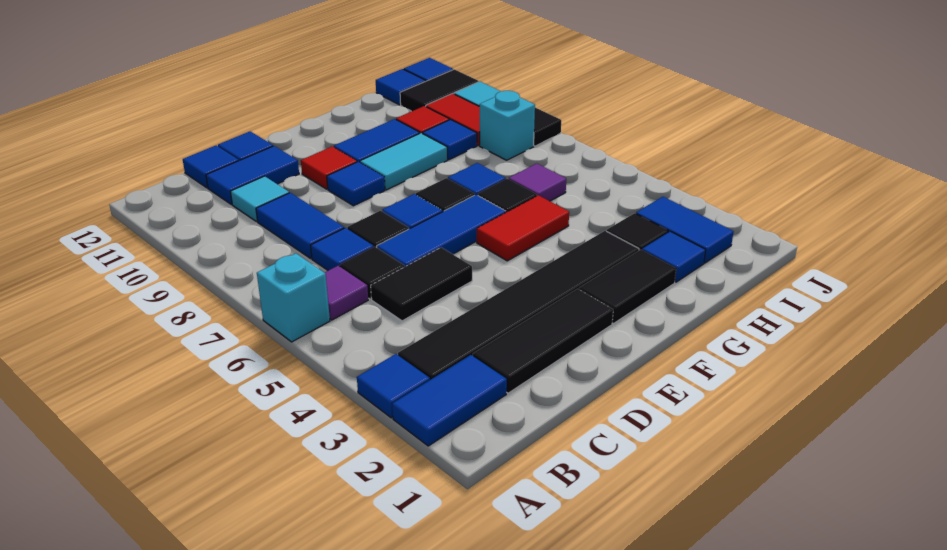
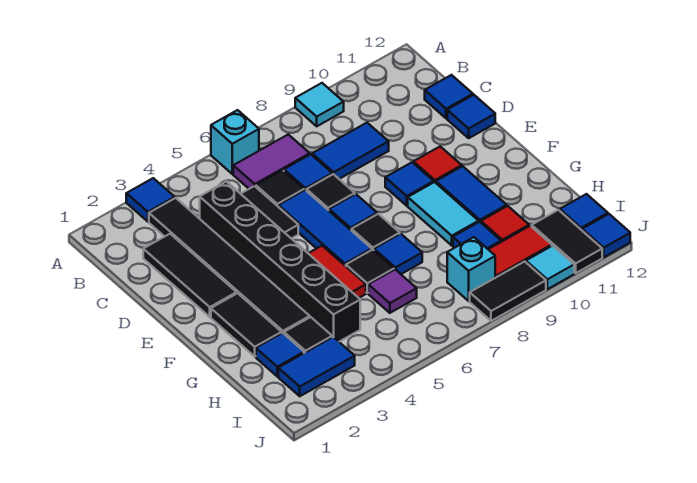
blue 1x2 tile [392,355,507,446] -> none
purple 1x1 tile [325,266,368,320] -> purple 1x2 tile [233,134,310,189]
none -> black 1x6 brick [200,181,360,342]
cyan 1x1 tile [230,176,289,222] -> cyan 1x1 tile moved to [295,83,344,126]
blue 1x2 tile [206,146,299,204] -> none

